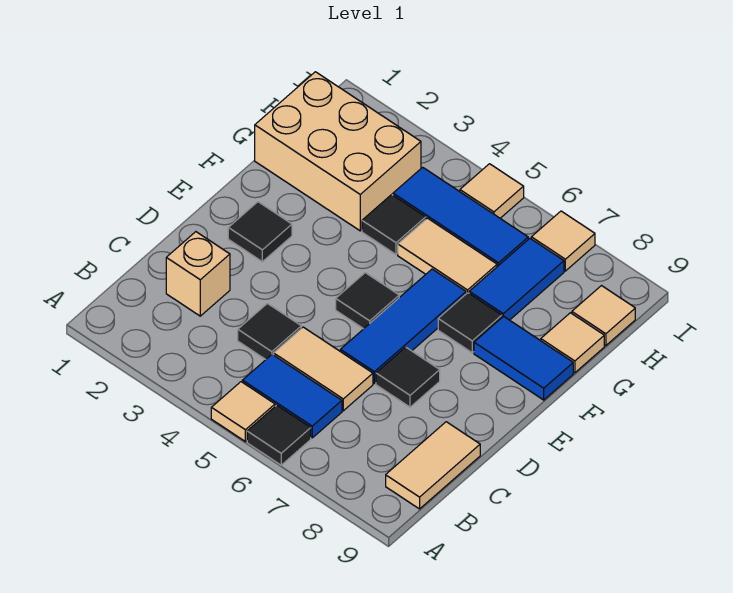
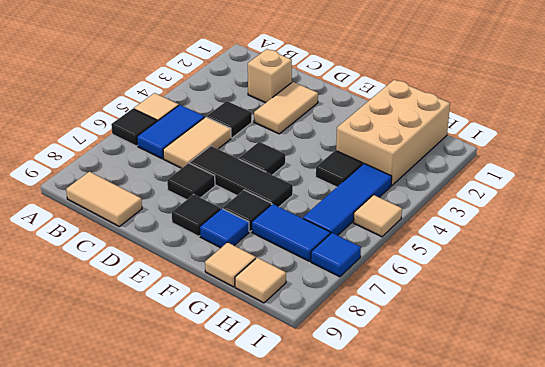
blue 1x3 tile [340,269,466,383] -> black 1x3 tile [190,146,293,207]
black 1x1 tile [228,202,292,262] -> black 1x1 tile moved to [171,194,220,236]
blue 1x2 tile [474,316,573,400] -> blue 1x1 tile [200,208,249,248]
tan 1x2 tile [398,218,497,294] -> tan 1x2 tile moved to [254,82,318,134]
tan 1x1 tile [531,211,595,271] -> blue 1x1 tile [311,233,361,277]

